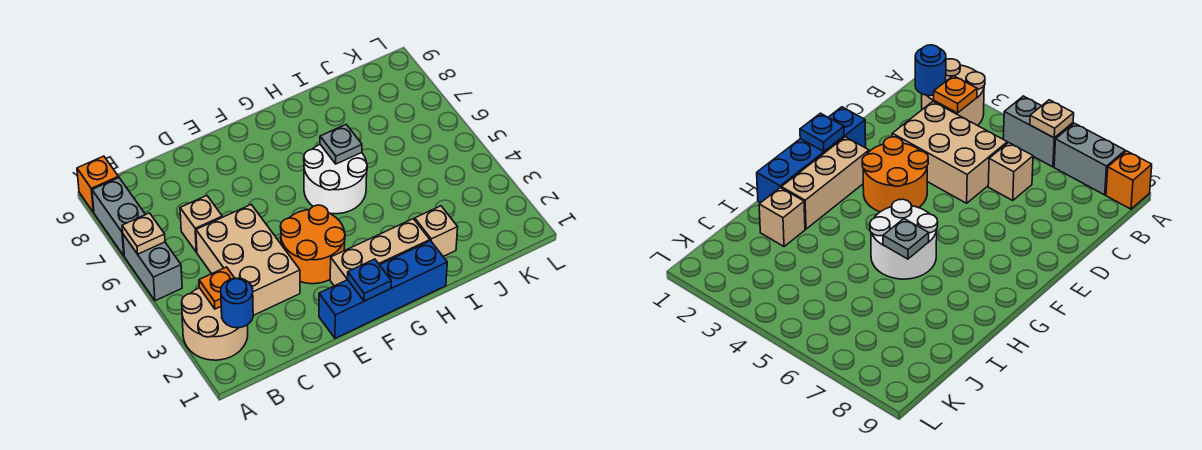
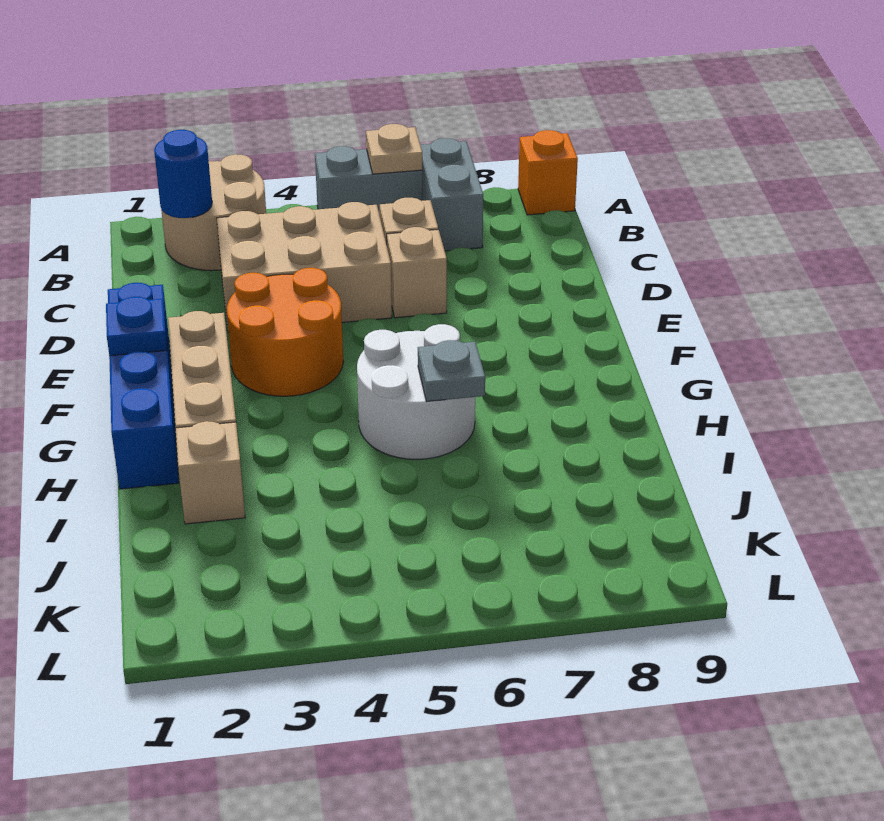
grey 1x2 brick [92,178,146,256] -> grey 1x2 brick turned to [420,138,483,251]
orange 1x1 plate [199,267,234,309] -> none
none -> tan 1x1 brick [387,227,447,318]

